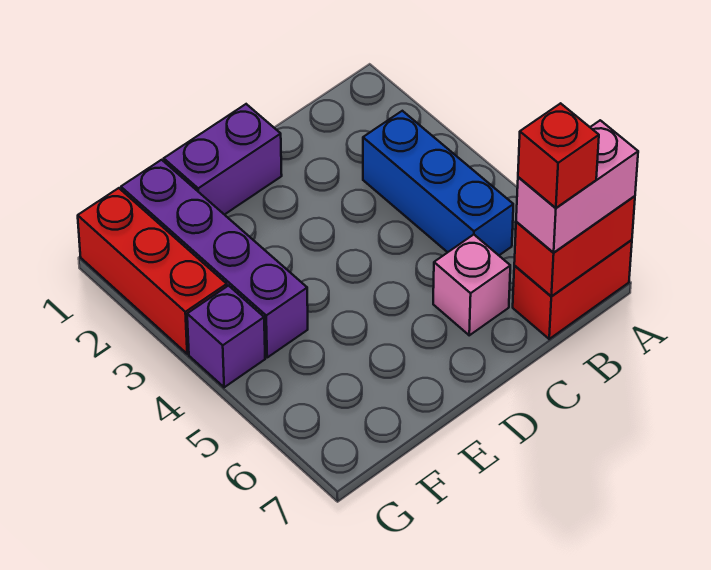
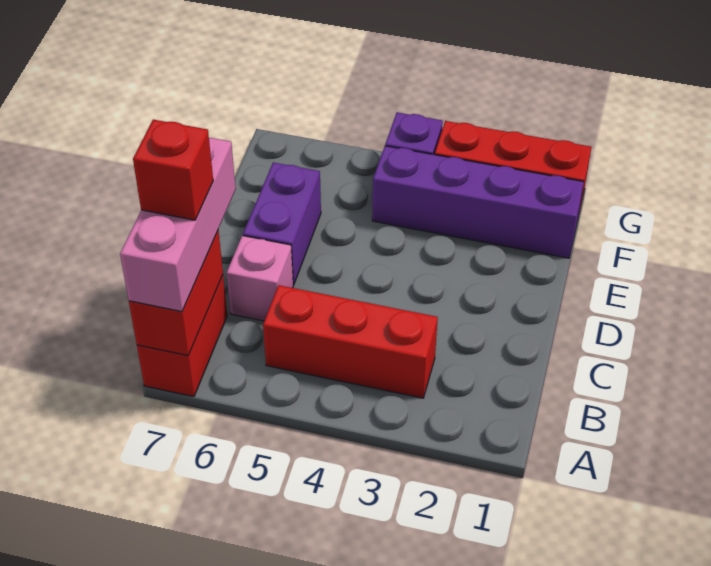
pink 1x2 brick [516,120,638,253] -> pink 1x3 brick [120,138,236,312]
blue 1x3 brick [363,111,513,255] -> red 1x3 brick [263,285,438,398]
purple 1x2 brick [164,104,282,215] -> purple 1x2 brick moved to [243,162,321,285]

